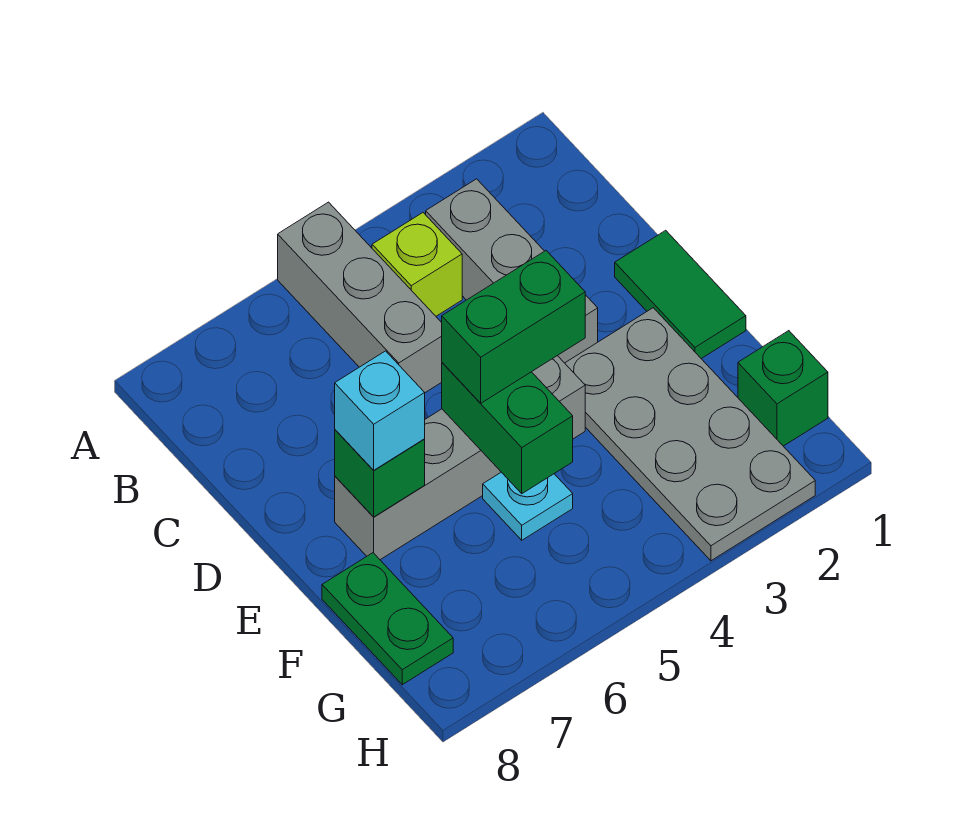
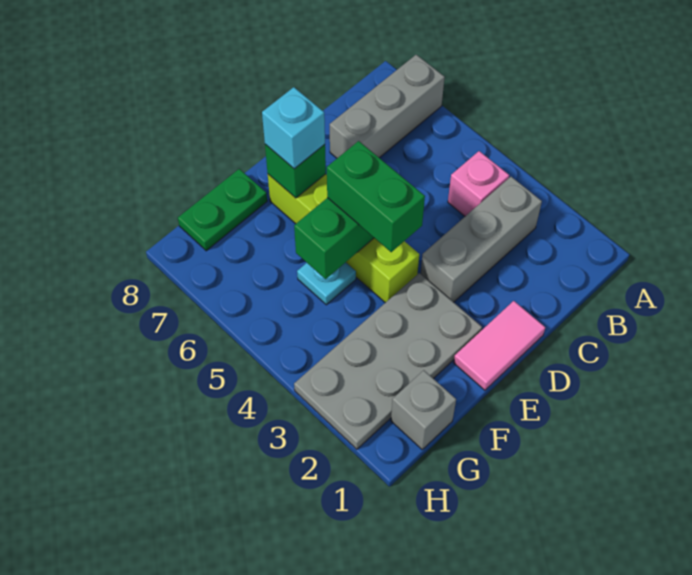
grey 1x3 brick [278,202,442,393] -> grey 1x3 brick moved to [330,55,445,158]
lime 1x1 brick [372,213,462,316] -> pink 1x1 brick [448,151,509,216]
green 1x2 tile [615,230,746,359] -> pink 1x2 tile [454,301,545,390]
grey 1x4 brick [335,356,585,560] -> lime 1x4 brick [268,174,419,303]
green 1x1 brick [738,331,828,446] -> grey 1x1 brick [391,370,456,449]

